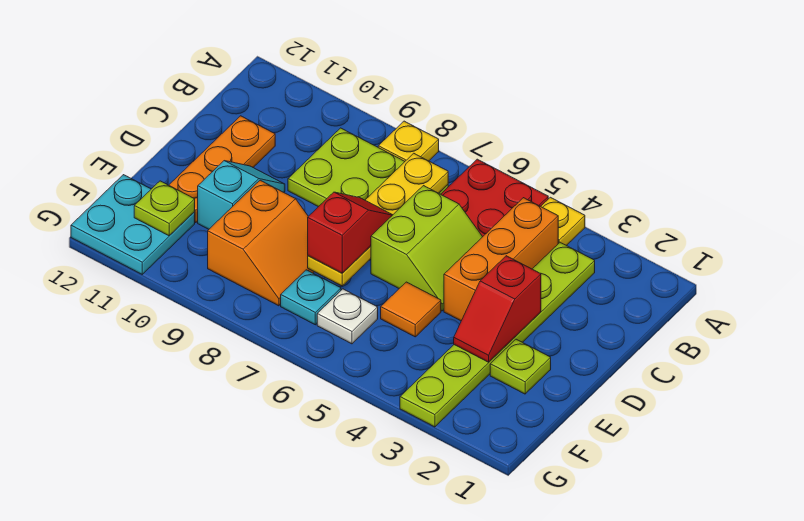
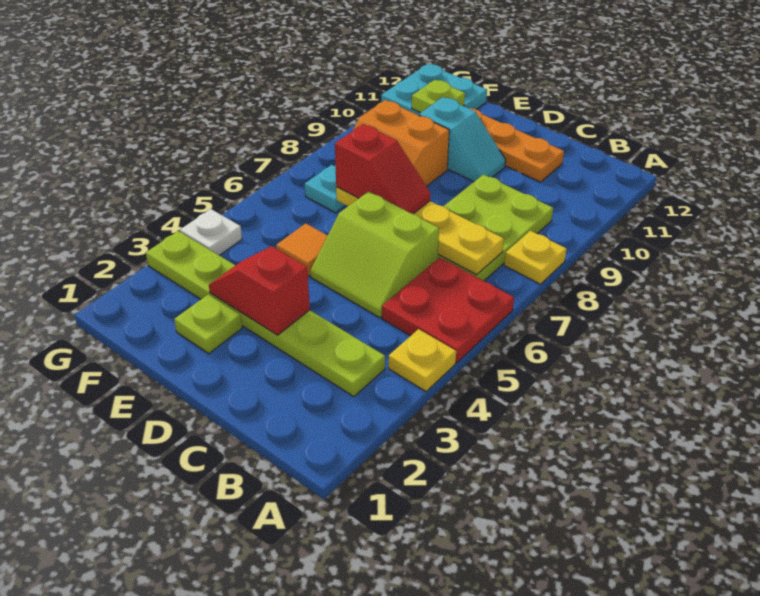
orange 1x3 brick [444,198,558,321] -> none
white 1x1 plate [317,289,378,344] -> white 1x1 plate moved to [180,209,242,255]

